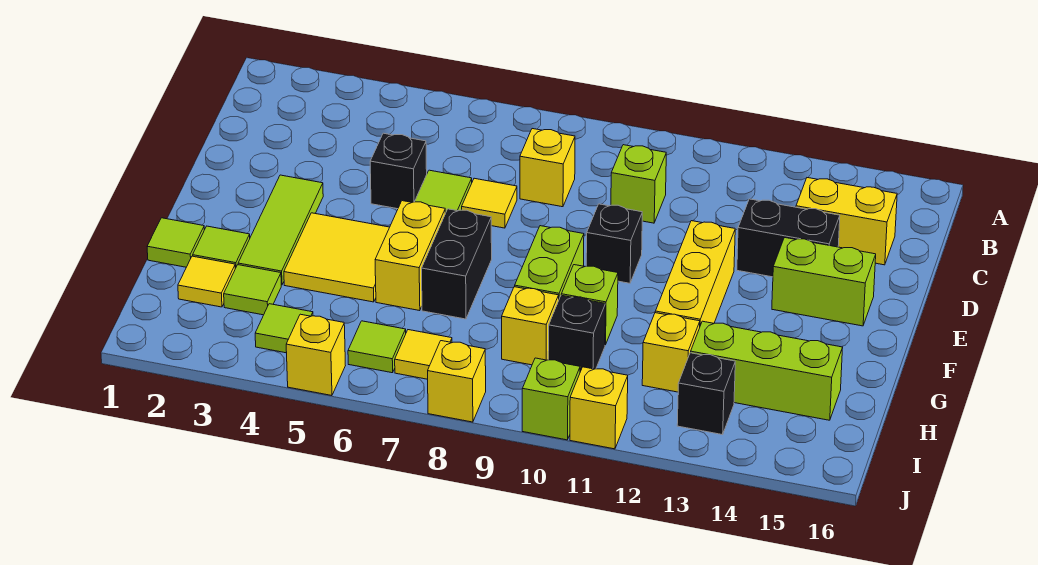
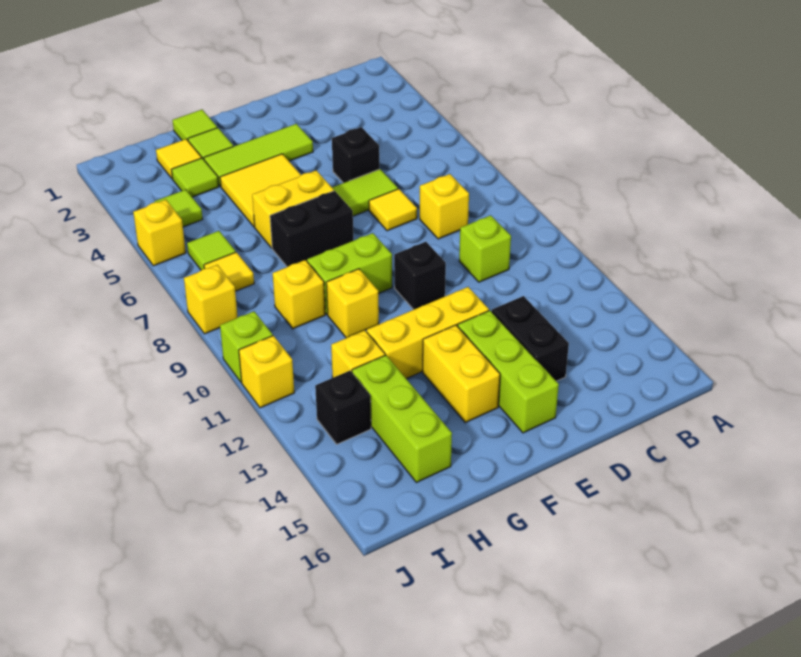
yellow 1x2 brick [796,178,897,265] -> yellow 1x2 brick moved to [423,325,500,423]
lime 1x2 brick [772,238,876,326] -> lime 1x3 brick [458,311,559,433]
lime 1x1 brick [561,265,618,345] -> yellow 1x1 brick [326,269,379,338]
black 1x1 brick [548,295,606,372] -> none

